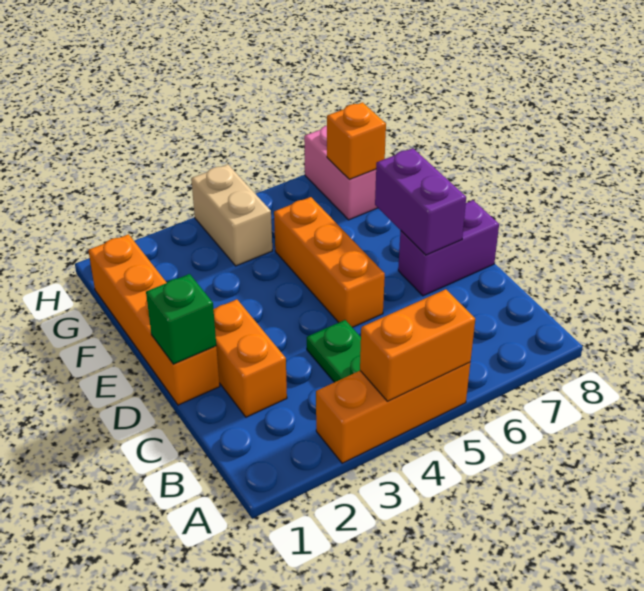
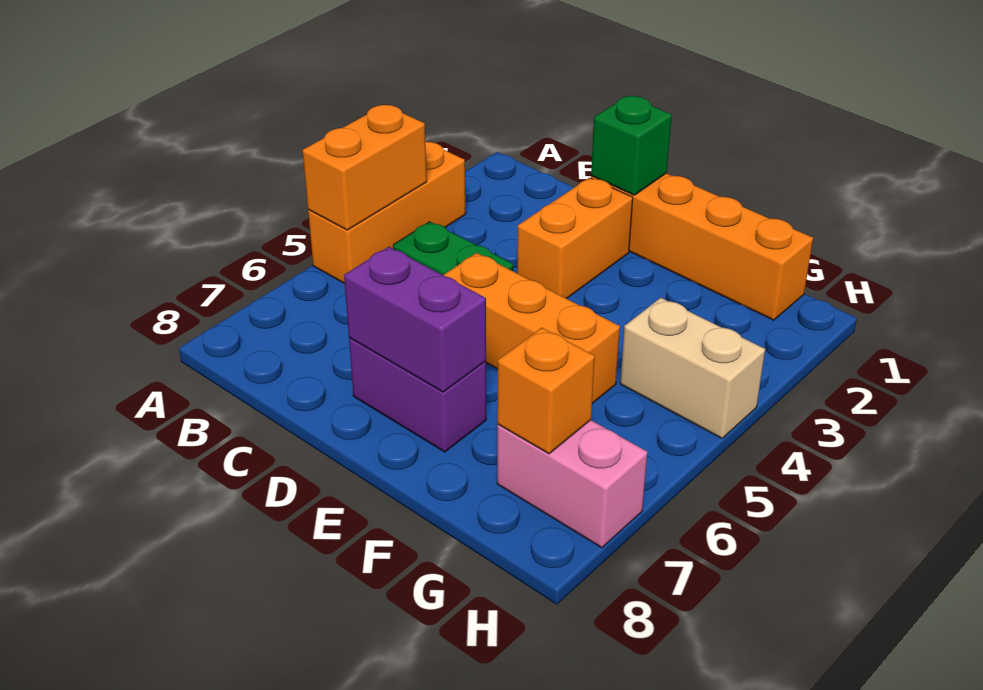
orange 1x2 brick [213,299,287,417] -> orange 1x2 brick turned to [517,178,633,299]
purple 1x2 brick [398,200,499,296] -> purple 1x2 brick turned to [349,338,486,452]

